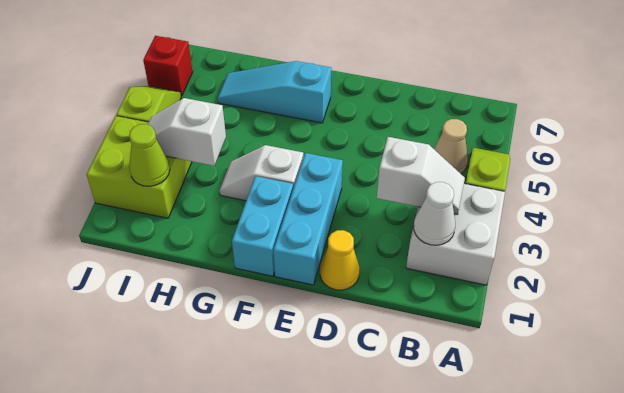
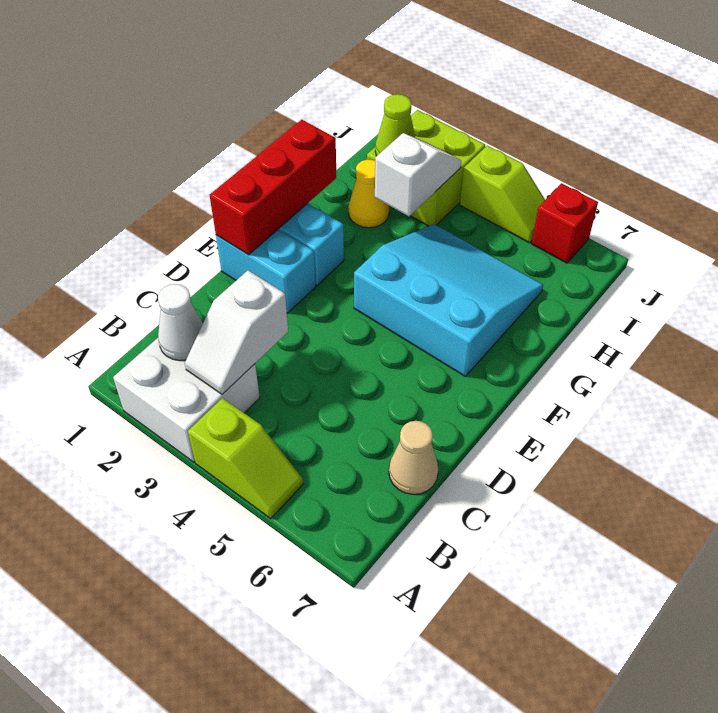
tan 1x1 cone [434,119,468,174] -> tan 1x1 cone moved to [389,421,438,494]
yellow 1x1 cone [320,230,360,290] -> yellow 1x1 cone moved to [348,160,389,228]
cyan 1x3 brick [274,153,343,285] -> cyan 1x2 brick [216,230,316,313]
none -> red 1x3 brick [210,120,336,255]
white 1x2 slope [220,145,303,201] -> none
cyan 1x3 slope [218,61,331,123] -> cyan 3x3 slope [354,224,543,376]

